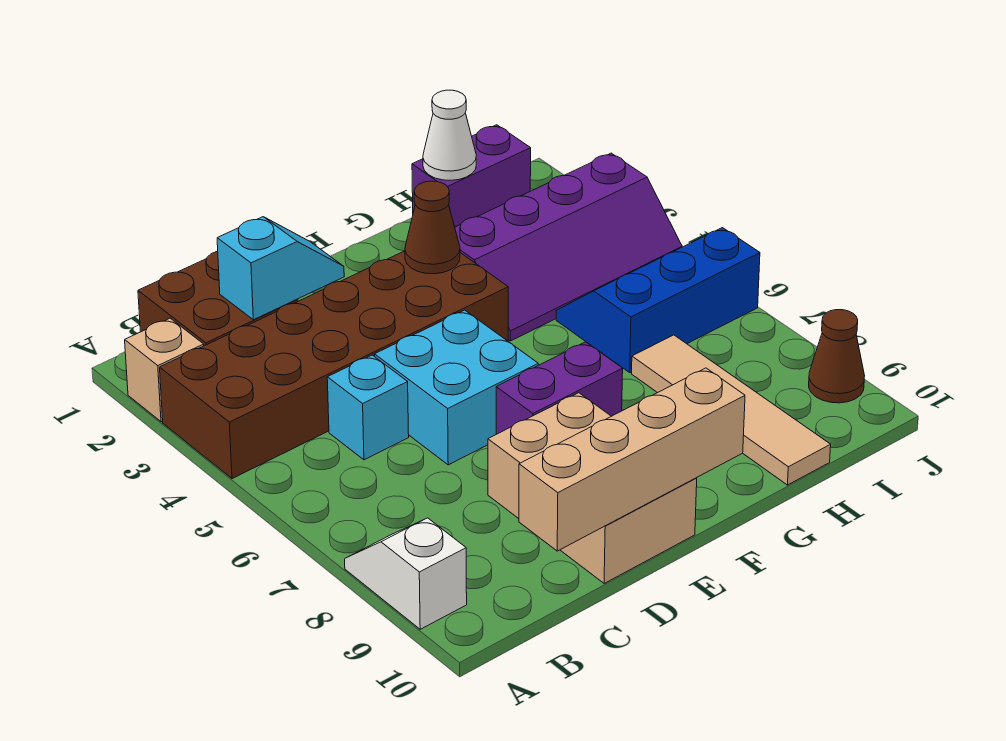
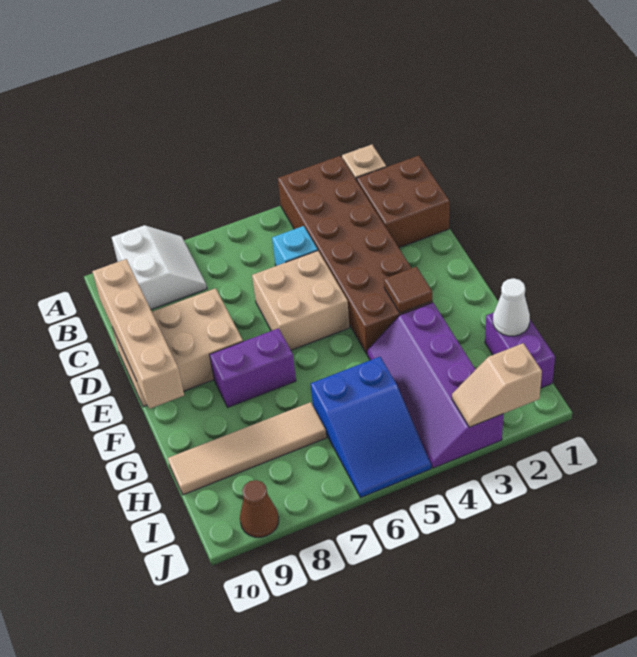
white 1x2 slope [345,518,467,629] -> white 2x2 slope [112,225,207,309]
cyan 1x2 slope [217,217,344,320] -> none
cyan 2x2 brick [375,310,538,465] -> tan 2x2 brick [252,251,349,350]
purple 1x2 brick [496,342,623,434] -> purple 1x2 brick turned to [209,328,296,407]
brown 1x1 cone [405,181,460,274] -> brown 1x1 tile [384,267,432,313]
blue 2x3 slope [556,228,760,372] -> blue 2x3 slope turned to [310,357,431,498]
none -> tan 1x2 slope [452,343,542,427]

